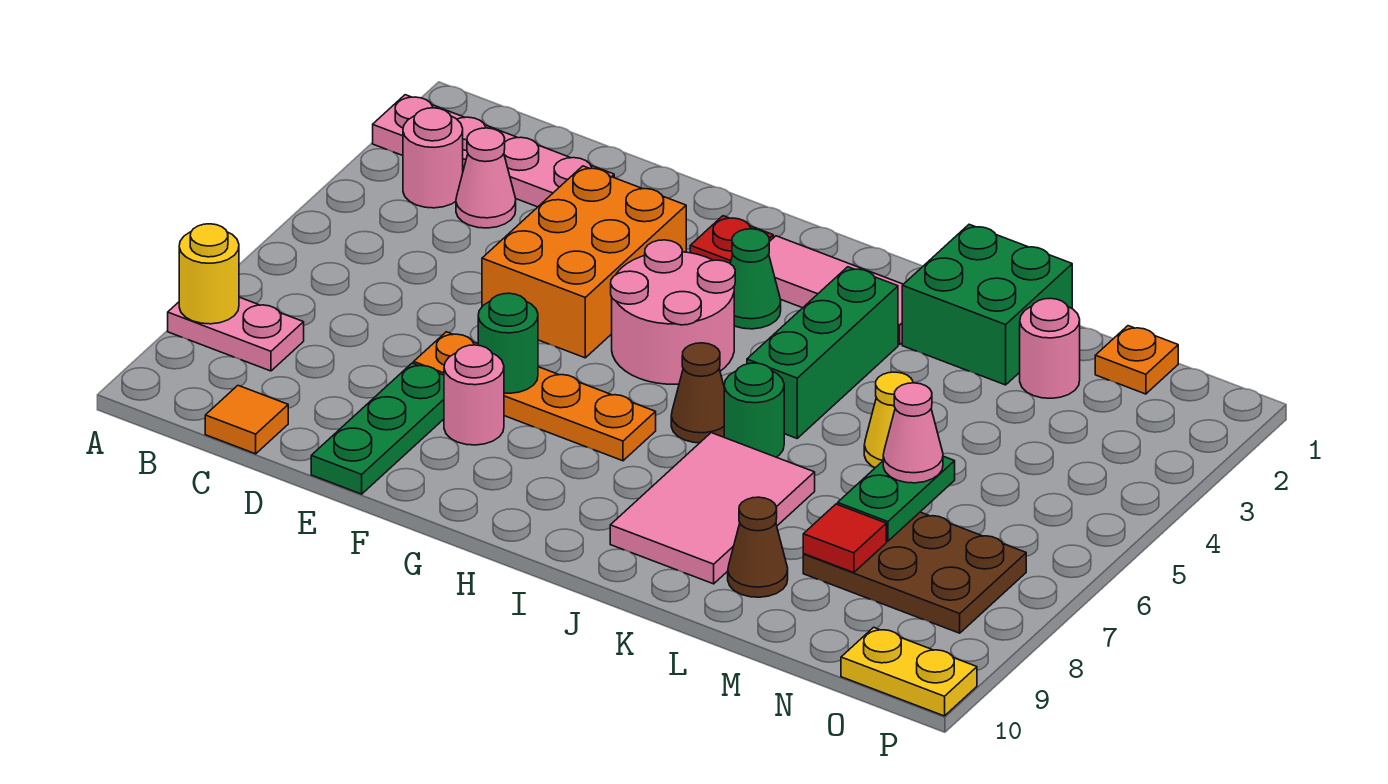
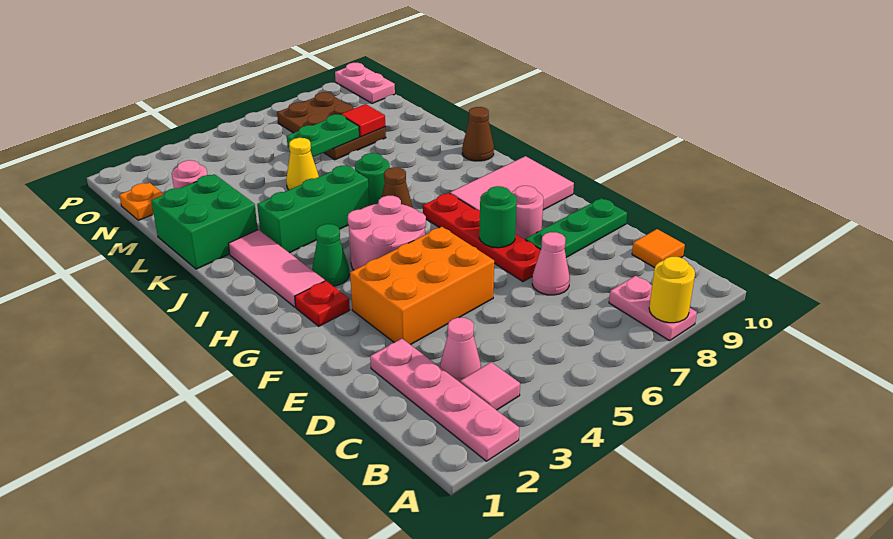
pink 1x1 round brick [403,108,463,208] -> pink 1x1 tile [460,362,520,410]
orange 1x4 plate [414,332,656,461] -> red 1x4 plate [423,193,541,282]
pink 2x3 tile [610,433,815,584] -> pink 2x3 tile moved to [450,156,574,211]
brown 1x1 cone [728,497,788,597] -> brown 1x1 cone moved to [462,107,494,161]
pink 1x1 cone [883,383,943,483] -> pink 1x1 cone moved to [532,232,570,295]
yellow 1x2 plate [841,627,977,716] -> pink 1x2 plate [335,63,395,103]

